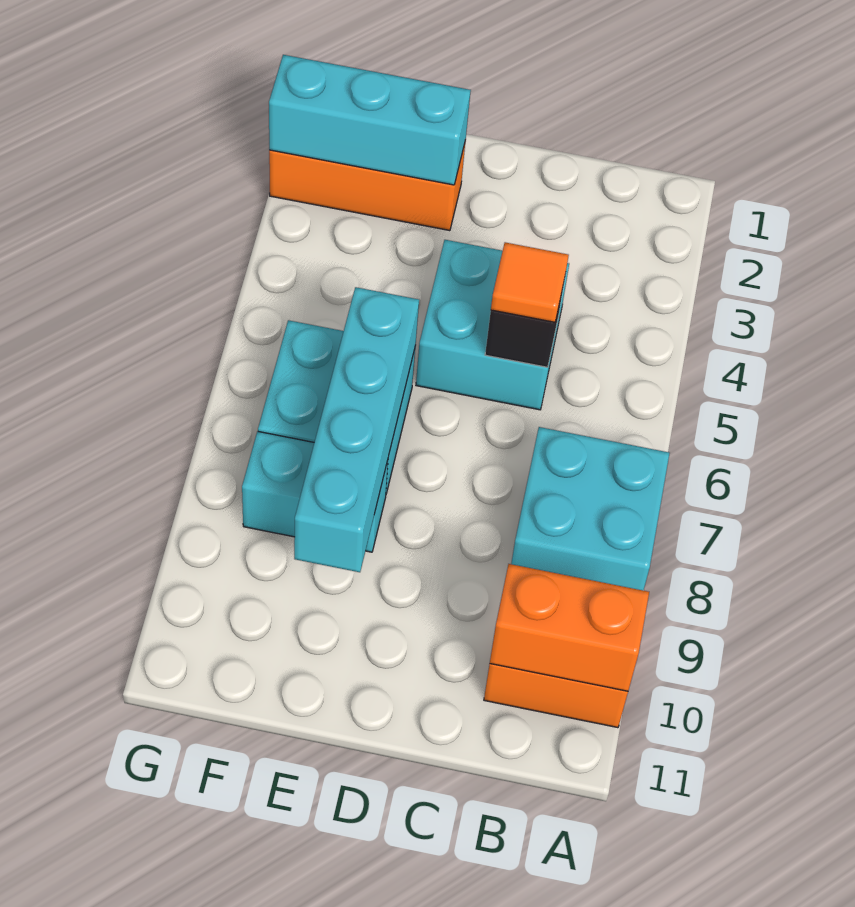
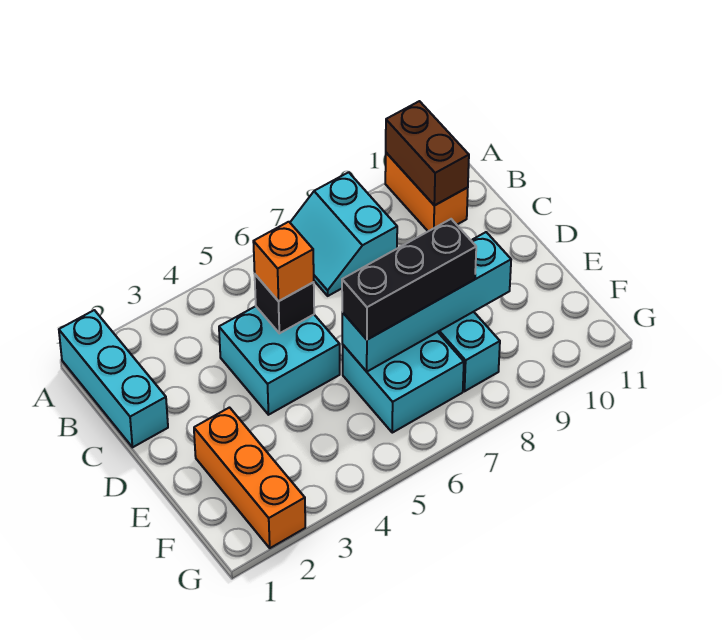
cyan 2x2 brick [511,427,670,591] -> cyan 2x2 slope [290,172,397,296]
orange 1x2 brick [490,564,649,691] -> brown 1x2 brick [386,101,469,205]
orange 1x1 tile [491,242,569,322] -> orange 1x1 brick [253,222,314,301]
cyan 1x3 brick [269,55,471,185] -> cyan 1x3 brick moved to [59,310,168,447]
none -> black 1x3 brick [342,219,476,340]

